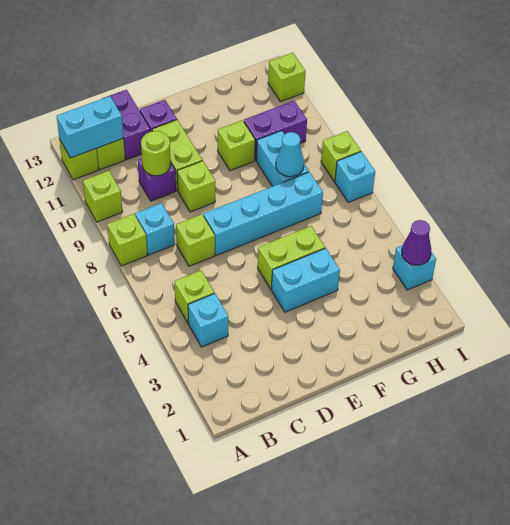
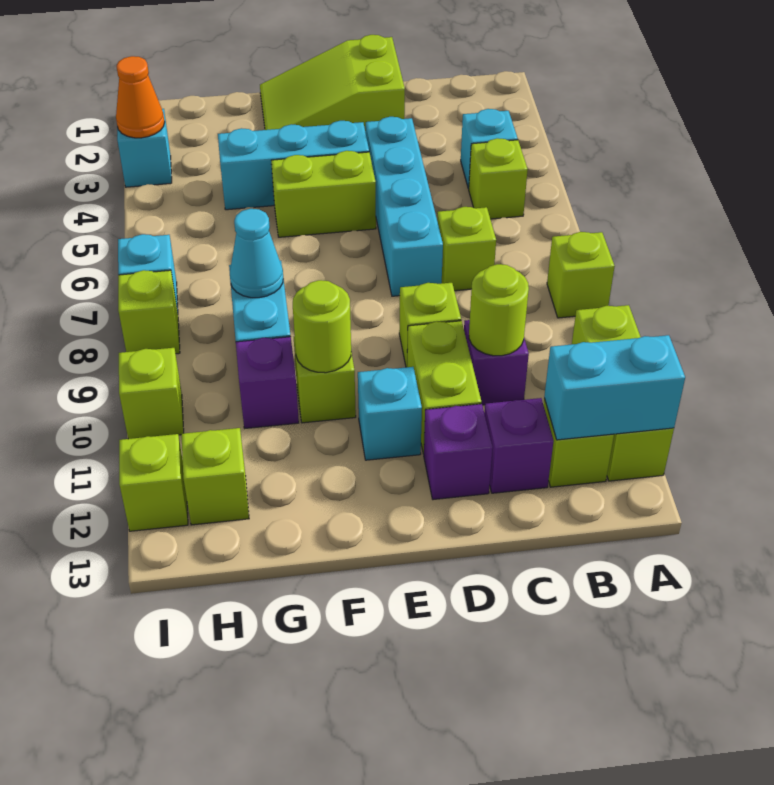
cyan 1x1 brick [135,203,175,255] -> cyan 1x1 brick moved to [358,367,422,460]
purple 1x2 brick [102,90,150,160] -> purple 1x1 brick [484,398,554,493]
none -> lime 2x3 slope [260,35,405,132]
cyan 1x4 brick [203,172,323,255] -> cyan 1x4 brick turned to [366,117,443,296]
cyan 1x2 brick [271,248,340,312] -> cyan 1x3 brick [218,121,369,210]
none -> lime 1x1 round brick [293,280,351,373]
purple 1x2 brick [244,101,307,160] -> purple 1x1 brick [236,337,299,428]
none -> lime 1x1 brick [181,428,249,525]
purple 1x1 cone [402,220,431,265] -> orange 1x1 cone [116,56,165,138]
none -> lime 1x1 brick [119,348,184,439]

